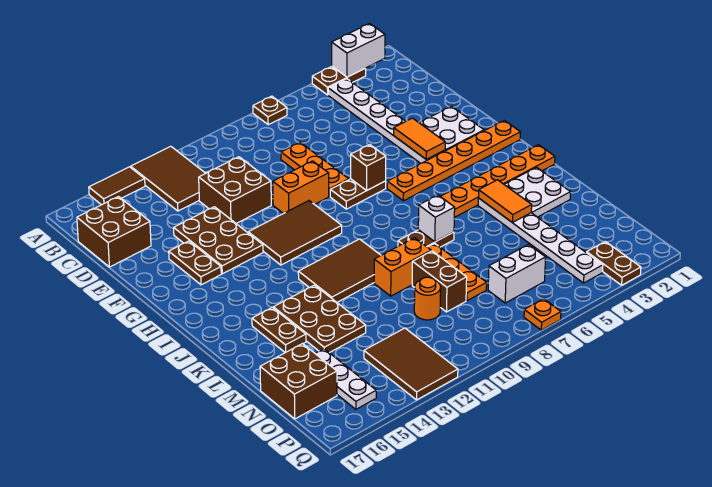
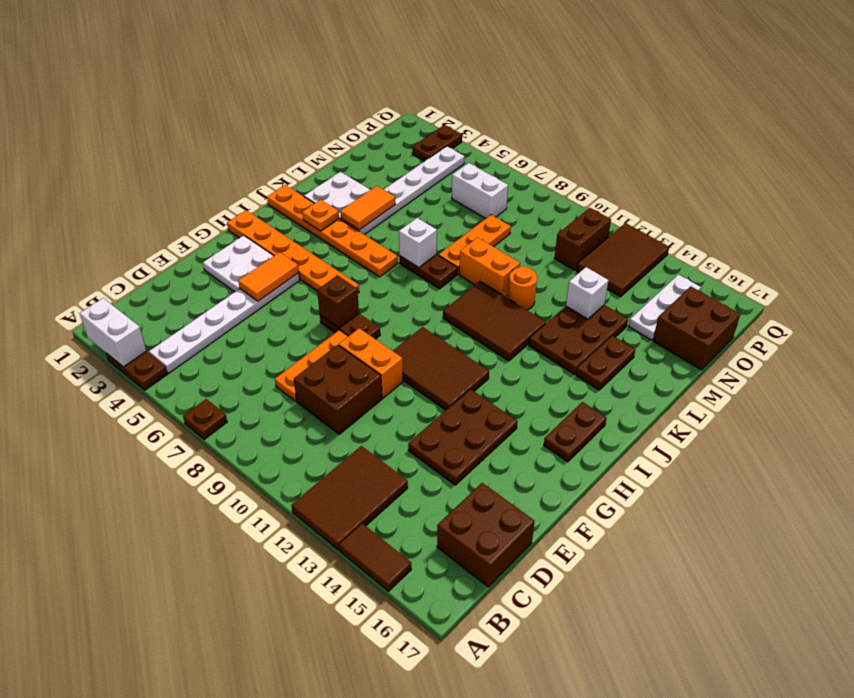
brown 2x2 brick [199,157,271,223] -> brown 2x2 brick moved to [294,345,382,434]
brown 1x2 plate [169,241,221,285] -> brown 1x2 plate moved to [544,402,607,462]
brown 1x2 brick [412,251,467,312] -> brown 1x2 brick moved to [555,208,611,270]
none -> white 1x1 brick [566,267,609,319]
orange 1x1 round brick [414,277,441,320] -> orange 1x1 round brick moved to [508,266,537,310]
orange 1x1 plate [524,299,561,330] -> orange 1x1 plate moved to [302,200,339,231]

